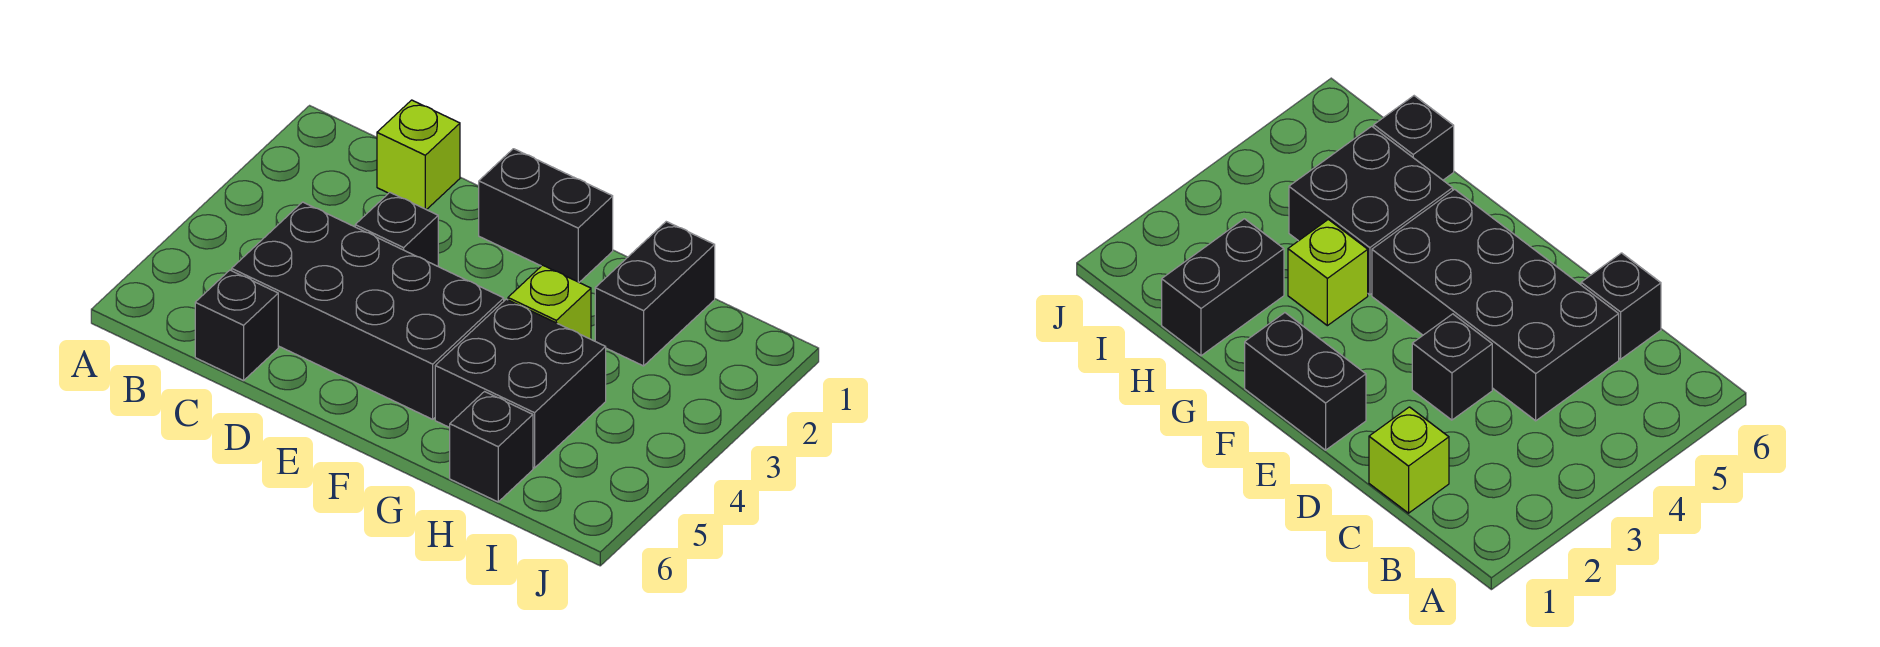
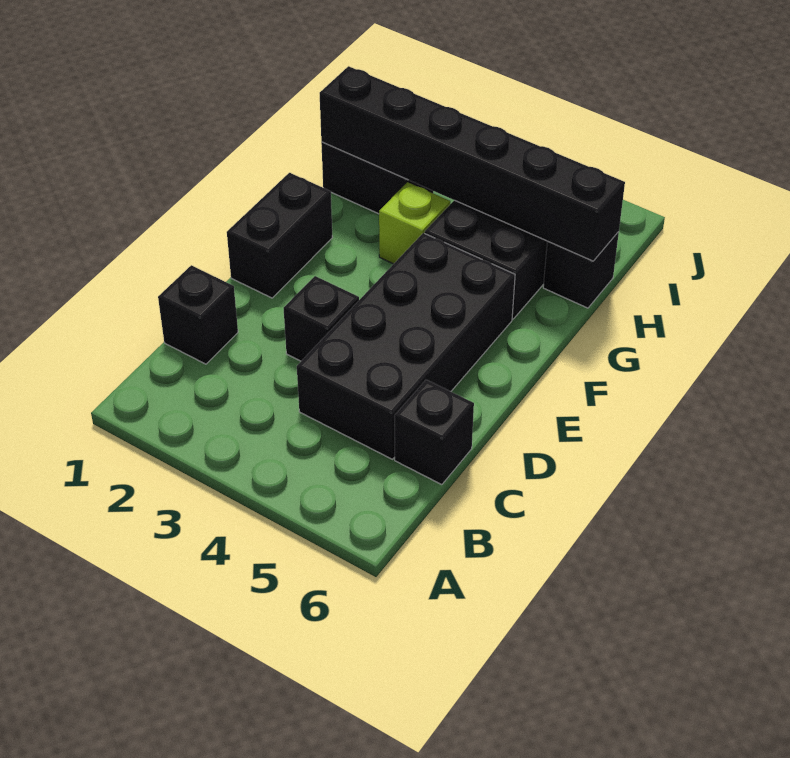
lime 1x1 brick [377,100,460,210] -> black 1x1 brick [158,265,238,364]
none -> black 1x6 brick [320,66,625,261]

